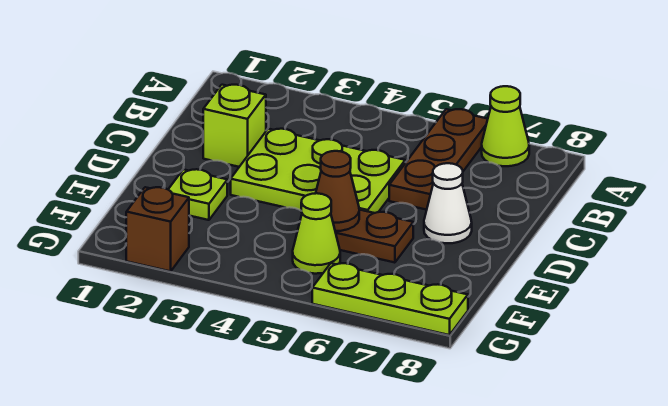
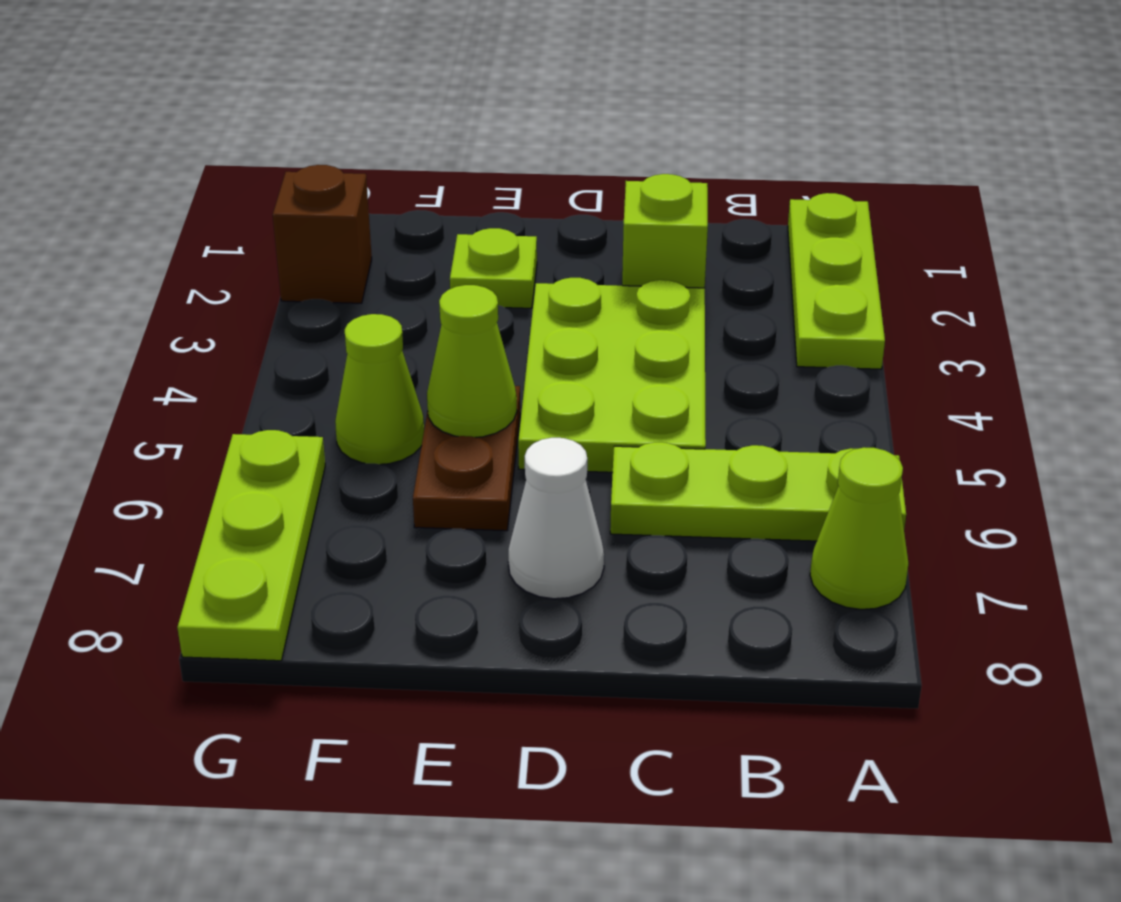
none -> lime 1x3 plate [788,193,885,369]
brown 1x3 plate [389,109,488,210] -> lime 1x3 plate [610,442,906,541]
brown 1x1 cone [316,151,359,231] -> lime 1x1 cone [427,285,517,437]

